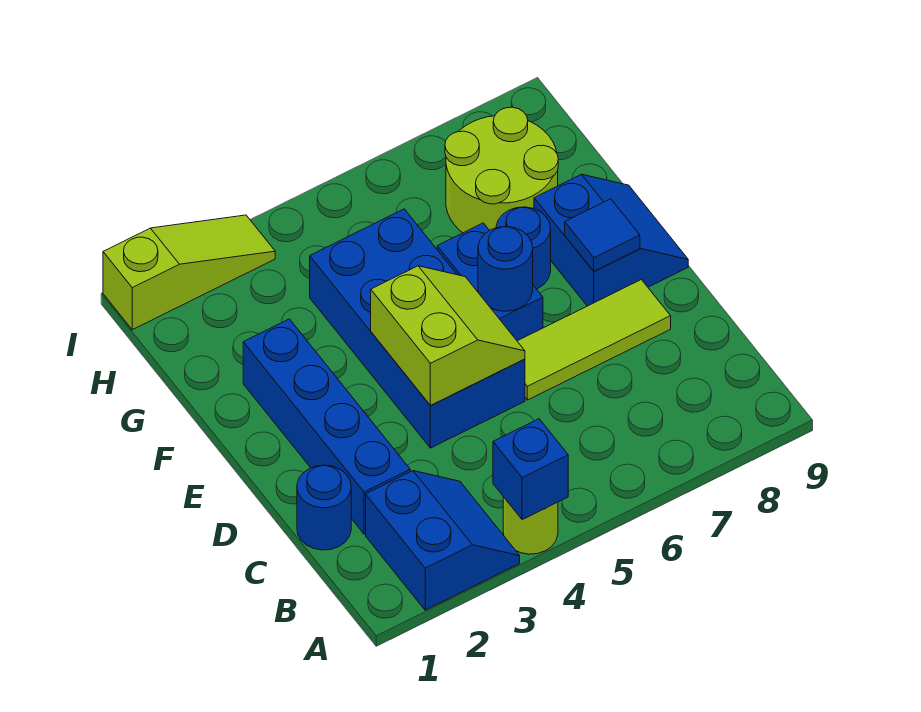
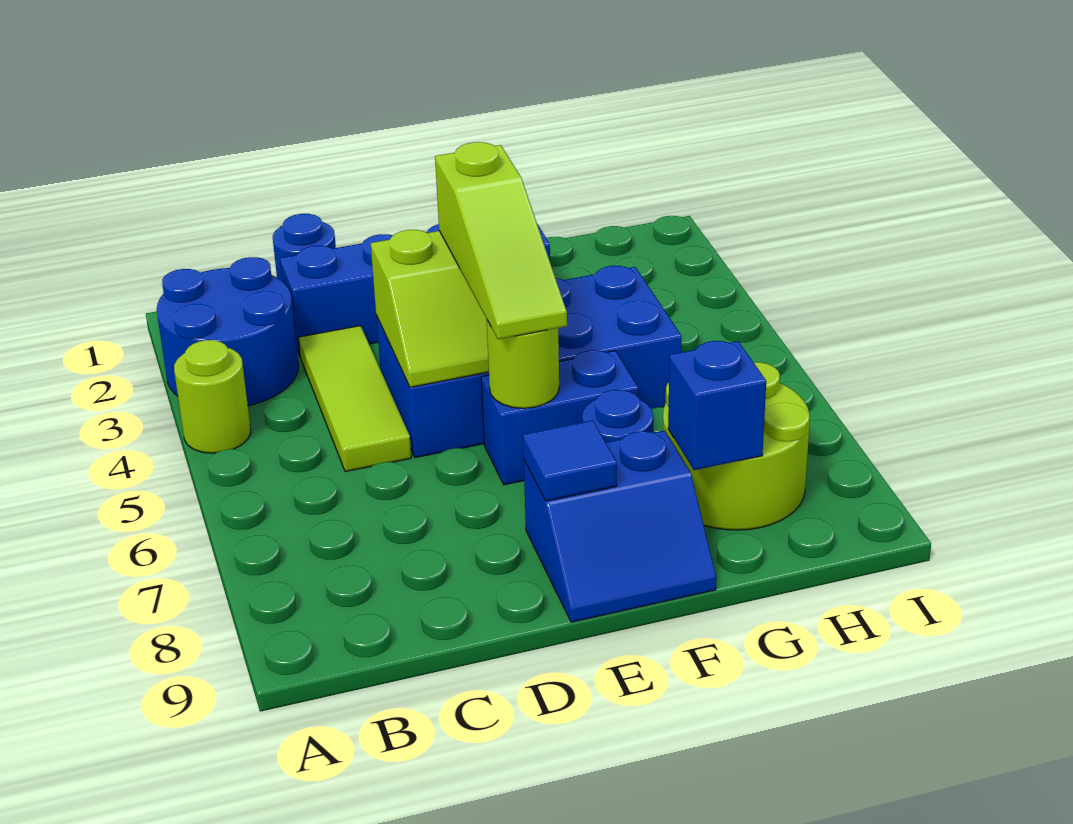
blue 2x2 slope [366,471,520,610] -> blue 2x2 round brick [157,257,298,406]
blue 1x1 brick [493,419,568,520] -> blue 1x1 brick moved to [668,341,766,470]
lime 1x3 tile [517,280,671,400] -> lime 1x3 tile moved to [298,326,411,472]
blue 1x1 round brick [478,227,533,311] -> lime 1x1 round brick [487,320,559,408]
lime 1x3 slope [103,215,275,330] -> lime 1x3 slope moved to [435,142,567,339]

